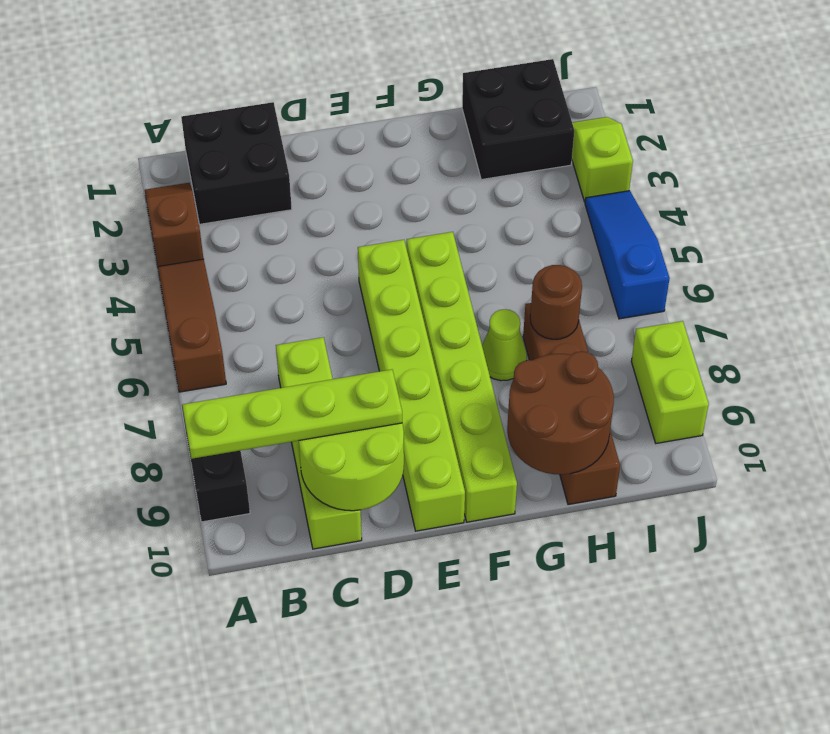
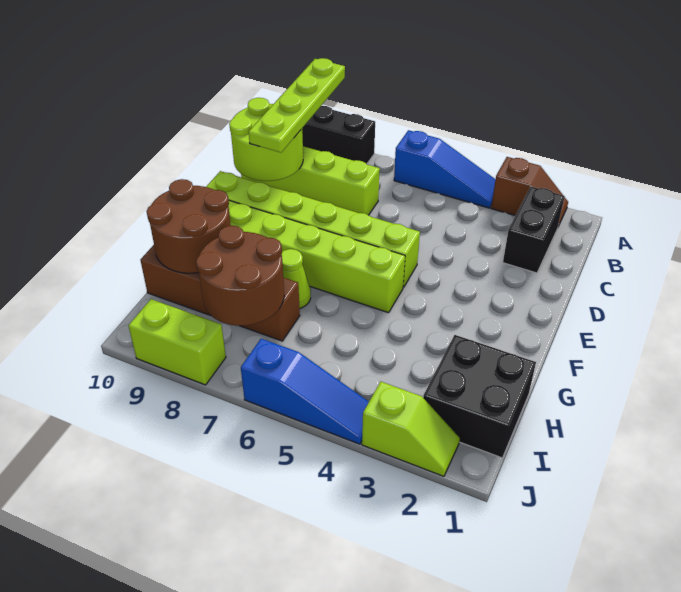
brown 1x3 slope [158,259,226,392] -> blue 1x3 slope [394,130,496,208]
black 2x2 brick [181,102,292,224] -> black 1x2 brick [503,187,565,273]
brown 1x1 round brick [530,265,582,339] -> brown 2x2 round brick [196,226,284,326]

